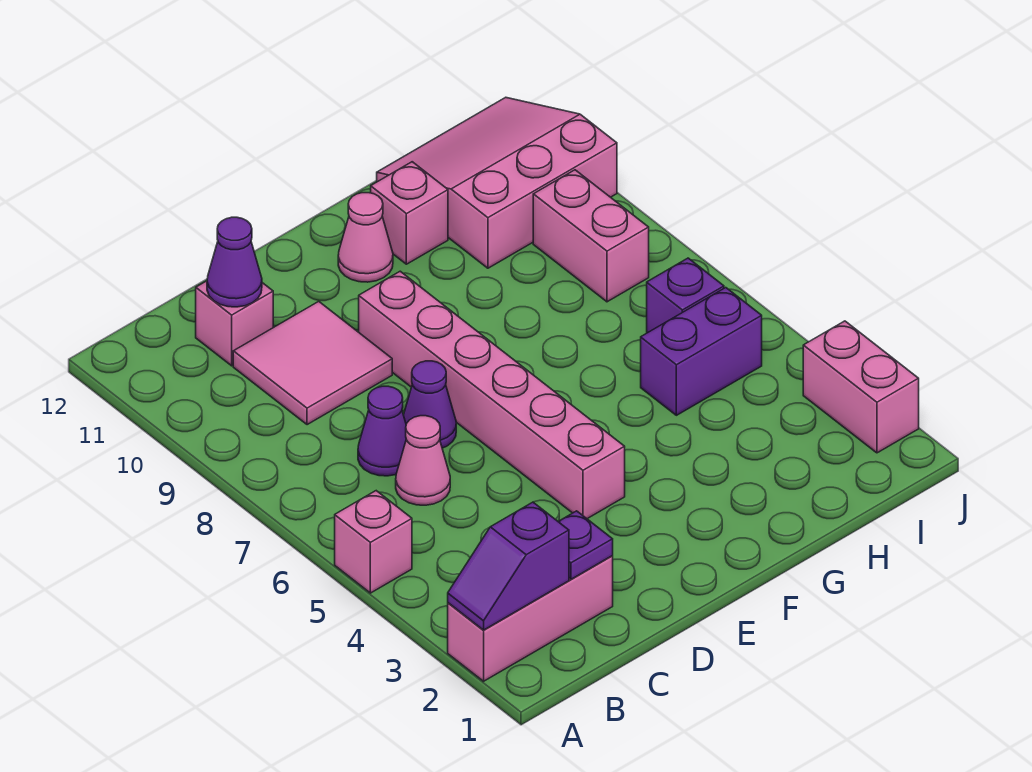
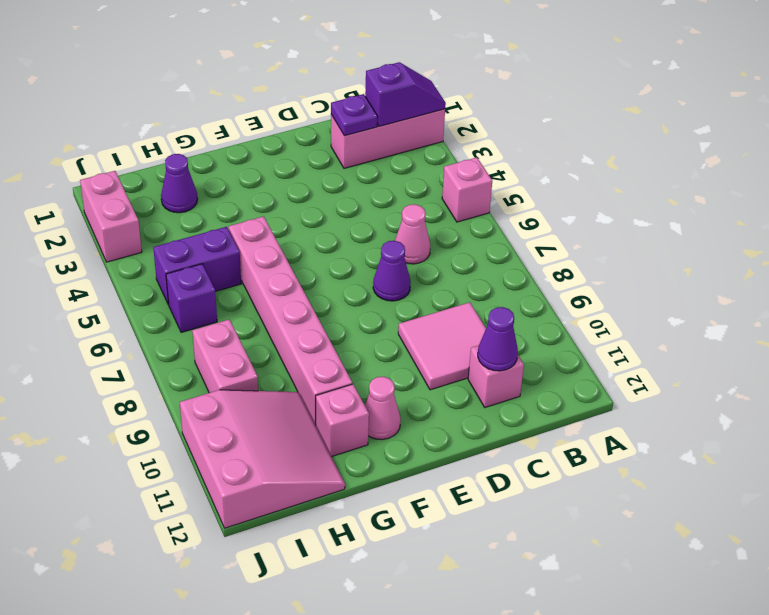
purple 1x1 cone [358,386,406,476] -> purple 1x1 cone moved to [161,154,198,213]
pink 1x6 brick [359,271,625,519] -> pink 1x6 brick moved to [229,216,353,425]
pink 3x3 slope [377,97,617,268] -> pink 3x3 slope turned to [180,390,345,528]

